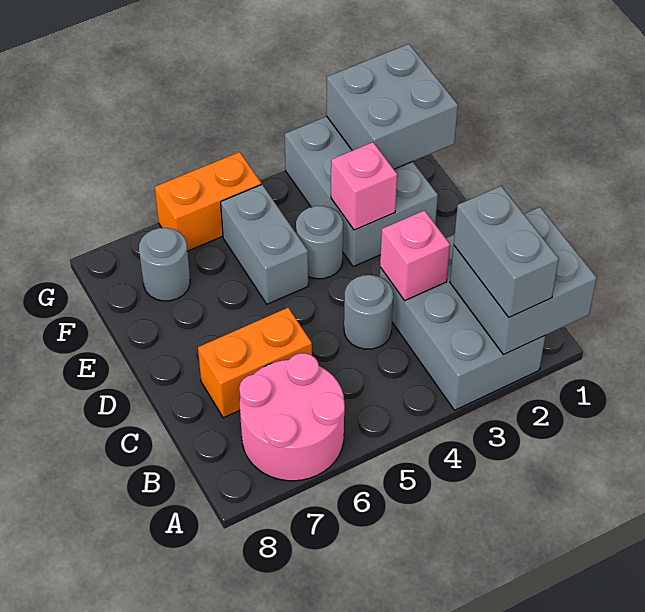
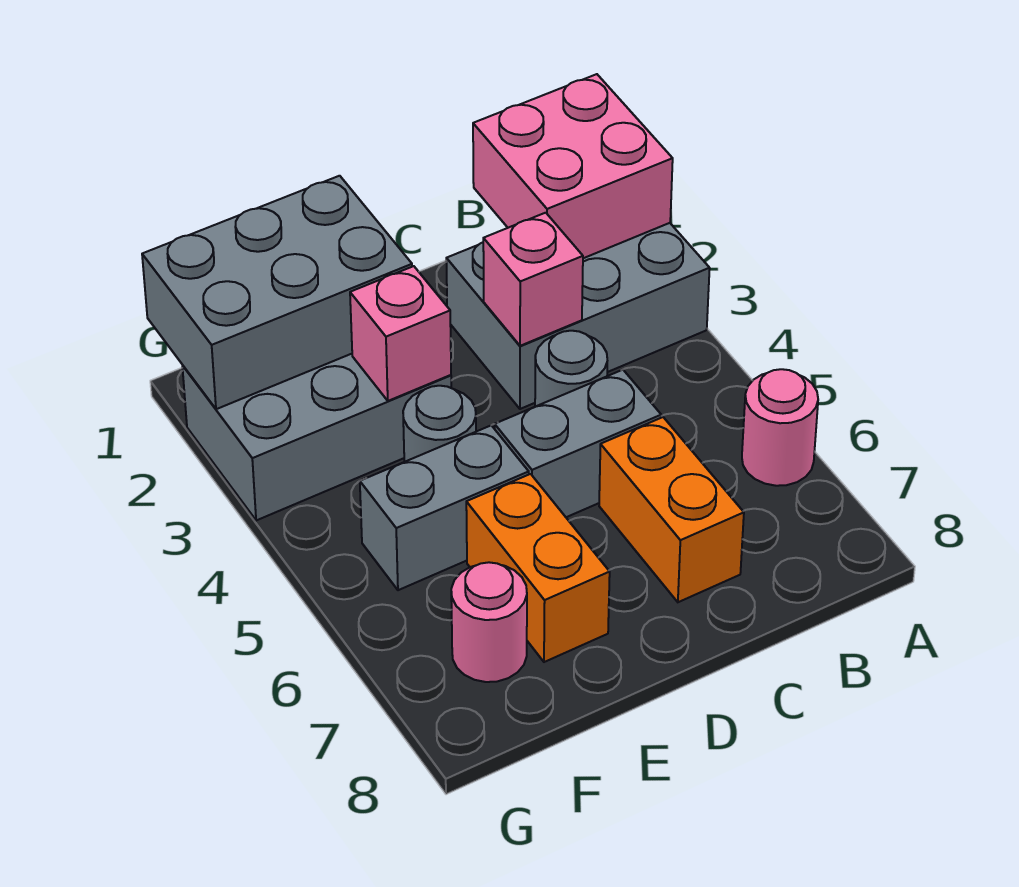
grey 2x2 brick [450,207,597,355] -> pink 2x2 brick [473,74,673,258]
grey 1x2 brick [454,186,559,317] -> grey 1x2 brick moved to [495,370,661,517]
pink 2x2 round brick [239,353,345,481] -> pink 1x1 round brick [742,369,818,486]
grey 2x2 brick [327,44,458,169] -> grey 2x3 brick [142,176,412,409]
grey 1x1 round brick [139,228,190,301] -> pink 1x1 round brick [451,562,527,682]
orange 1x2 brick [155,152,261,251] -> orange 1x2 brick moved to [466,474,610,662]

